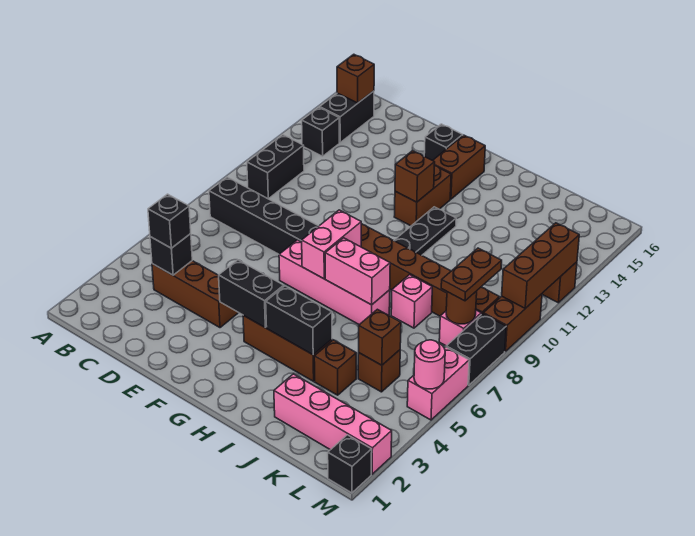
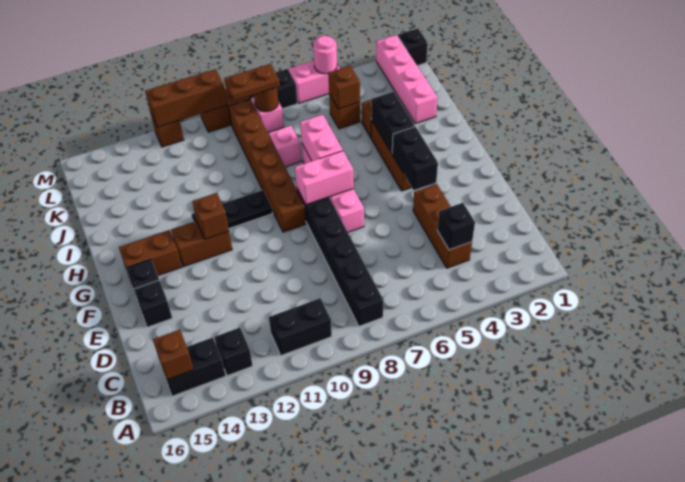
black 1x1 brick [148,194,191,248] -> black 1x1 brick moved to [134,280,172,327]

